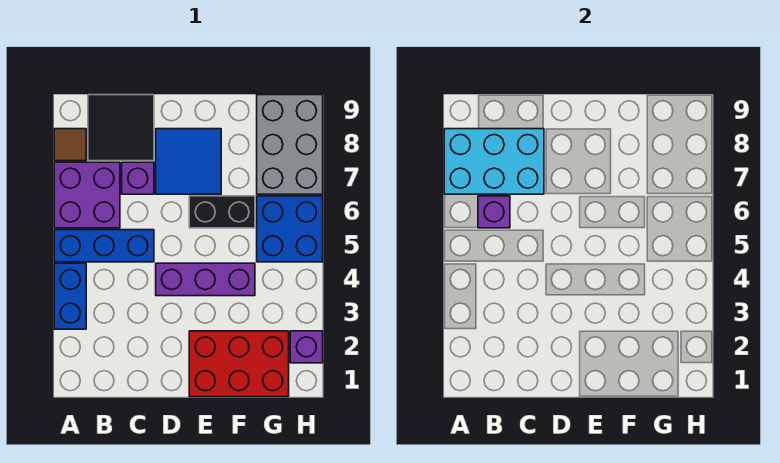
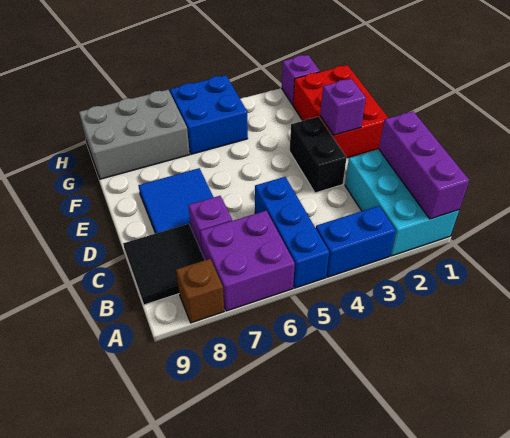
cyan 2x3 brick [444,129,544,194] -> cyan 2x3 brick moved to [345,149,459,256]
brown 1x1 tile [54,129,86,161] -> brown 1x1 brick [176,259,224,323]
purple 1x1 brick [478,196,510,228] -> purple 1x1 brick moved to [320,79,366,135]
purple 1x3 brick [156,263,255,296] -> purple 1x3 brick moved to [379,111,469,219]
black 1x2 brick [189,196,255,228] -> black 1x2 brick moved to [290,117,346,193]

